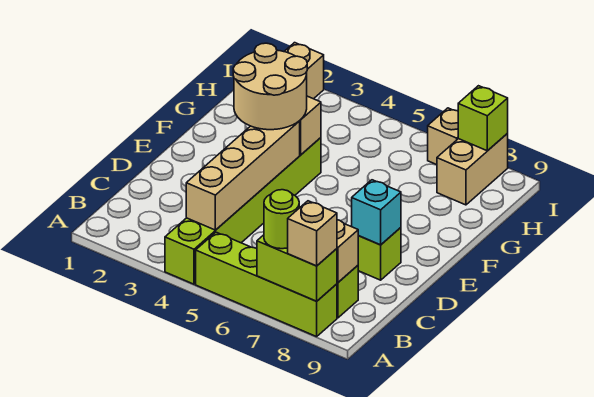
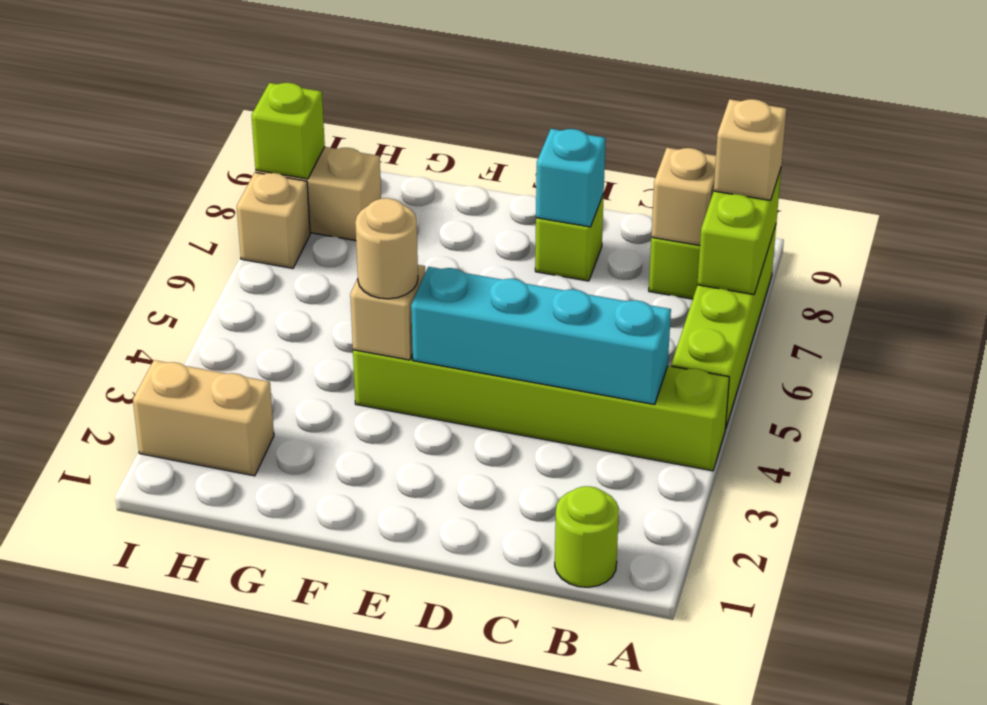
lime 1x1 round brick [264,190,299,249] -> lime 1x1 round brick moved to [555,486,619,587]
tan 1x4 brick [186,121,300,230] -> cyan 1x4 brick [411,267,671,405]
tan 2x2 round brick [233,43,307,130] -> tan 1x1 round brick [355,198,418,299]

